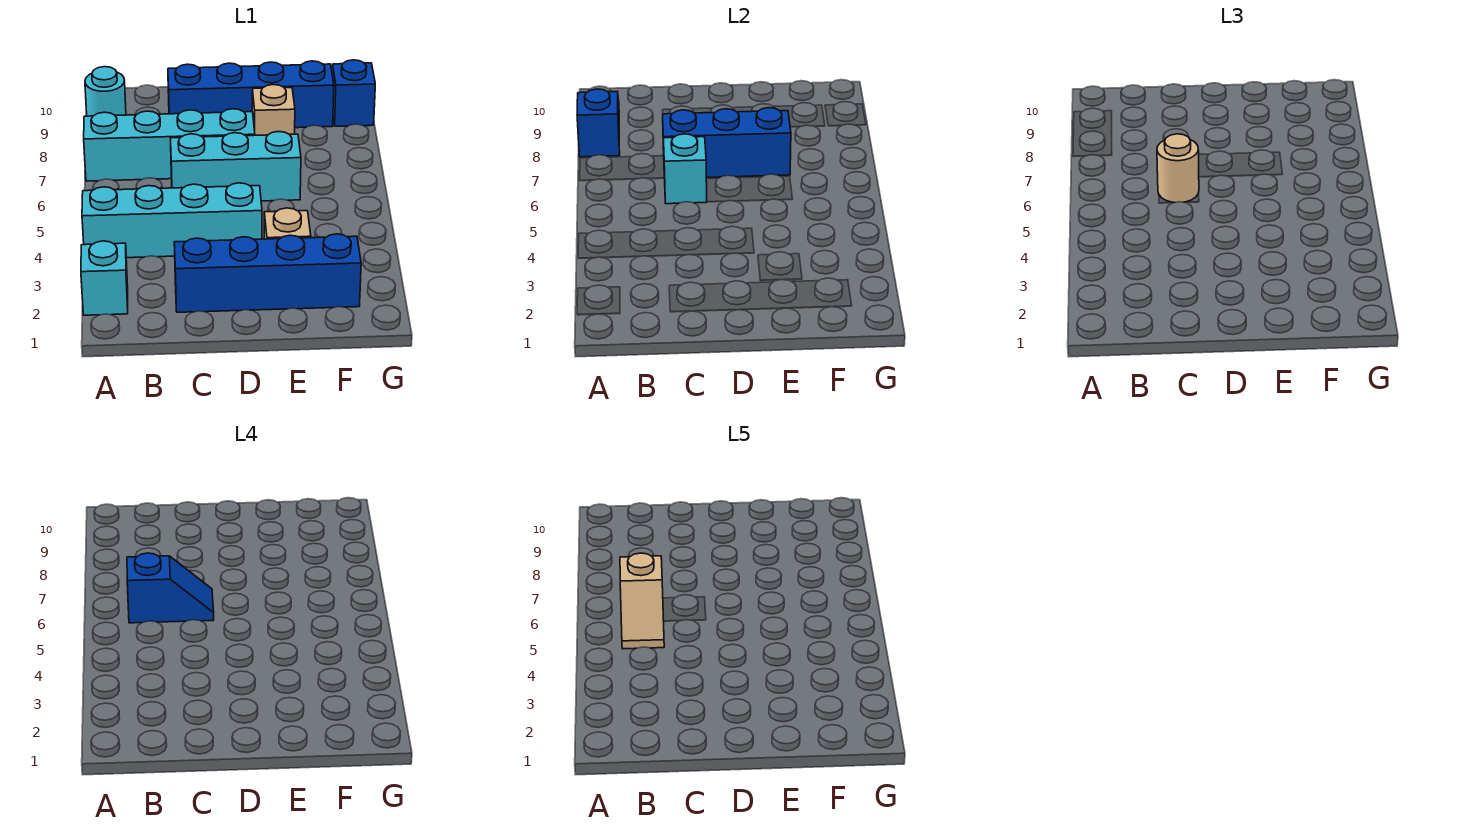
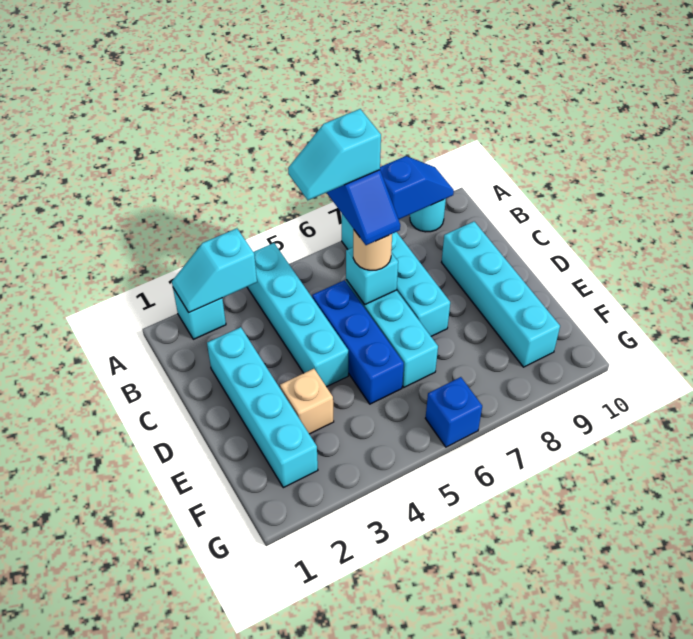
none -> cyan 1x2 slope [172,228,257,312]
tan 1x2 slope [620,553,664,649] -> cyan 1x2 slope [288,109,381,200]
blue 1x4 brick [174,234,361,312] -> cyan 1x4 brick [207,327,318,488]
blue 1x3 brick [663,108,791,178] -> blue 1x3 brick moved to [312,280,404,404]
blue 1x4 brick [168,61,334,128] -> cyan 1x4 brick [441,222,560,367]
tan 1x1 brick [252,85,295,135] -> none
blue 1x1 brick [332,60,375,126] -> blue 1x1 brick moved to [425,377,482,447]

